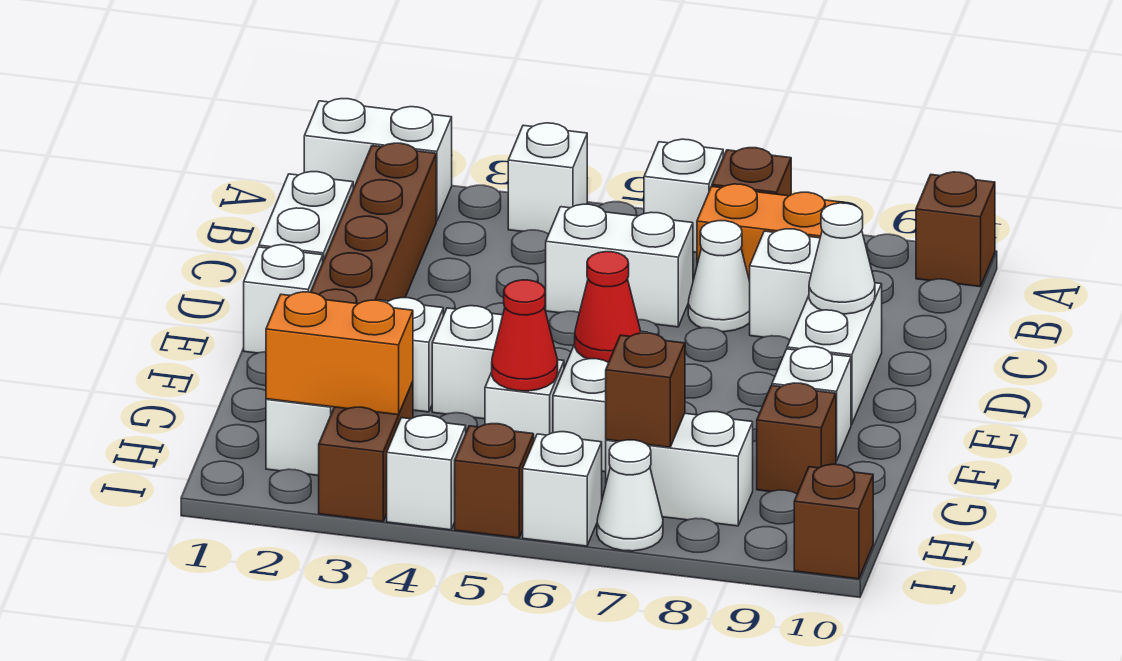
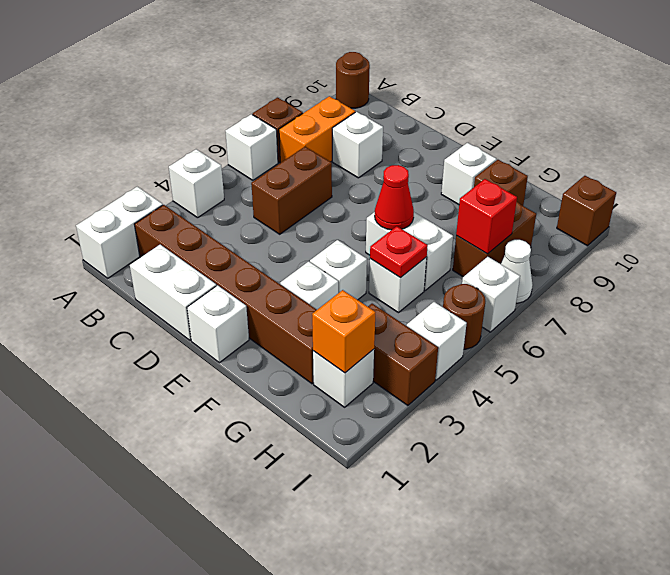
brown 1x1 brick [916,172,995,287] -> brown 1x1 round brick [336,52,370,108]
white 1x2 brick [546,204,693,327] -> brown 1x2 brick [251,147,332,234]
white 1x1 cone [688,221,750,332] -> none
white 1x2 brick [787,283,882,425] -> none
white 1x1 cone [809,203,875,314] -> none
red 1x1 cone [492,280,558,391] -> red 1x1 plate [370,226,428,277]
orange 1x2 brick [266,292,413,415] -> orange 1x1 brick [312,290,376,373]
white 1x2 brick [606,412,753,526] -> brown 1x2 brick [453,202,536,277]
brown 1x1 brick [606,333,685,447] -> red 1x1 brick [456,179,517,254]
brown 1x1 brick [455,424,534,538] -> brown 1x1 round brick [443,284,485,349]

